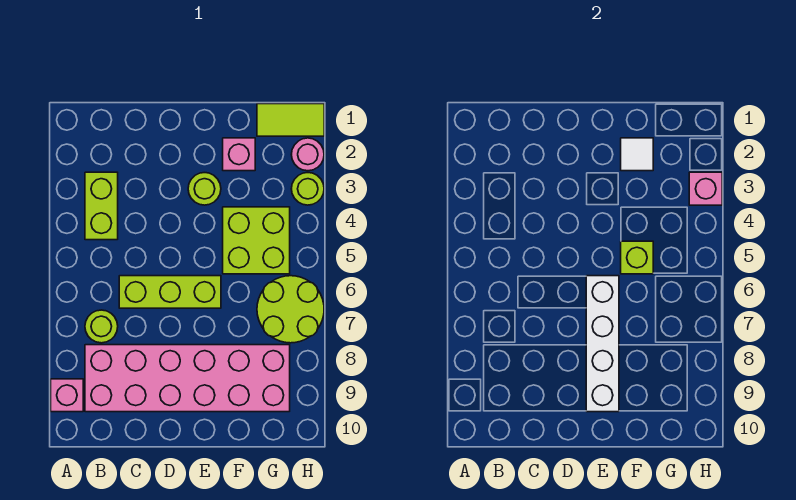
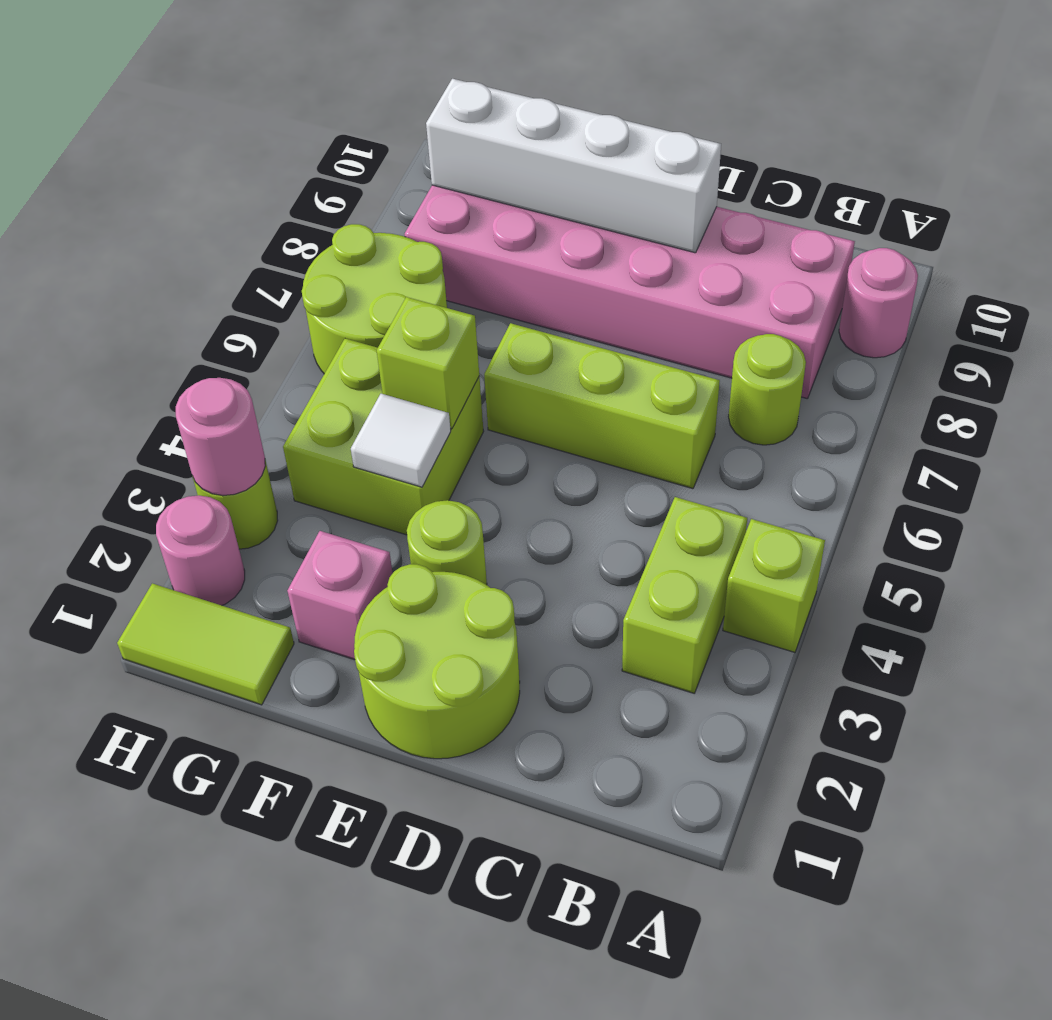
none -> lime 1x1 brick [723,519,825,652]
pink 1x1 brick [51,379,83,412] -> pink 1x1 round brick [839,248,918,358]
none -> lime 2x2 round brick [354,564,520,759]
white 1x4 brick [586,276,619,412] -> white 1x4 brick turned to [426,79,721,253]
white 1x1 tile [621,138,653,171] -> white 1x1 tile moved to [351,394,451,487]
pink 1x1 brick [689,172,722,205] -> pink 1x1 round brick [176,378,265,496]

